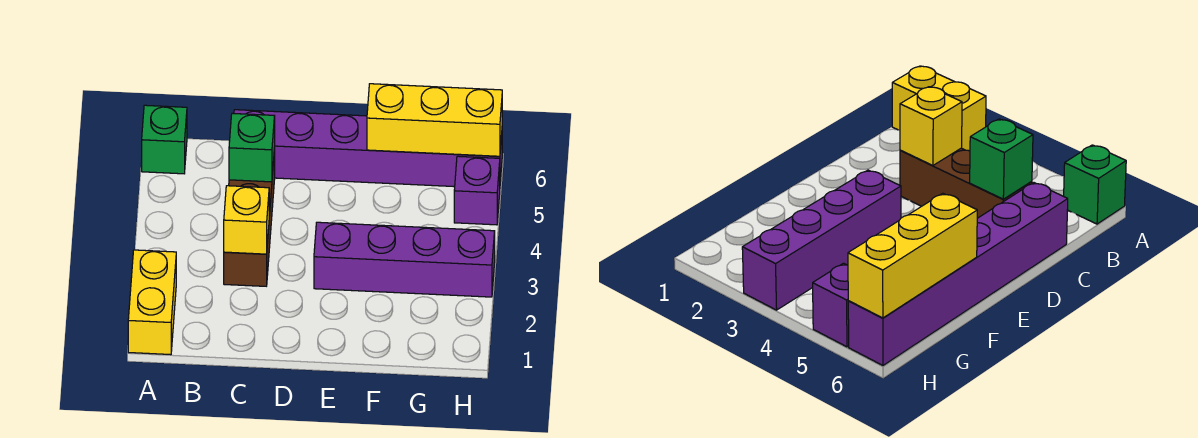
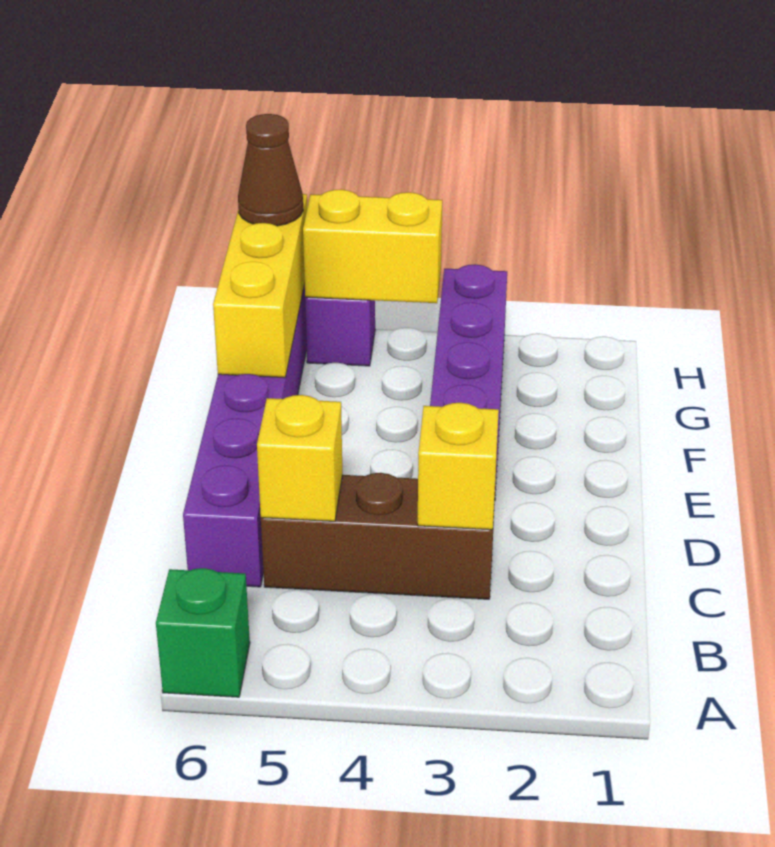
yellow 1x2 brick [128,250,176,355] -> yellow 1x2 brick moved to [303,190,442,303]
green 1x1 brick [229,113,275,182] -> yellow 1x1 brick [257,395,342,521]
none -> brown 1x1 cone [238,114,303,226]

